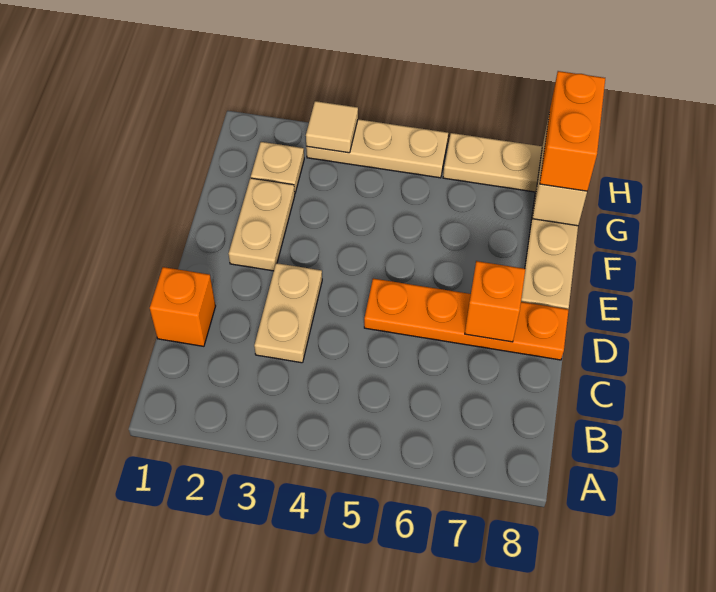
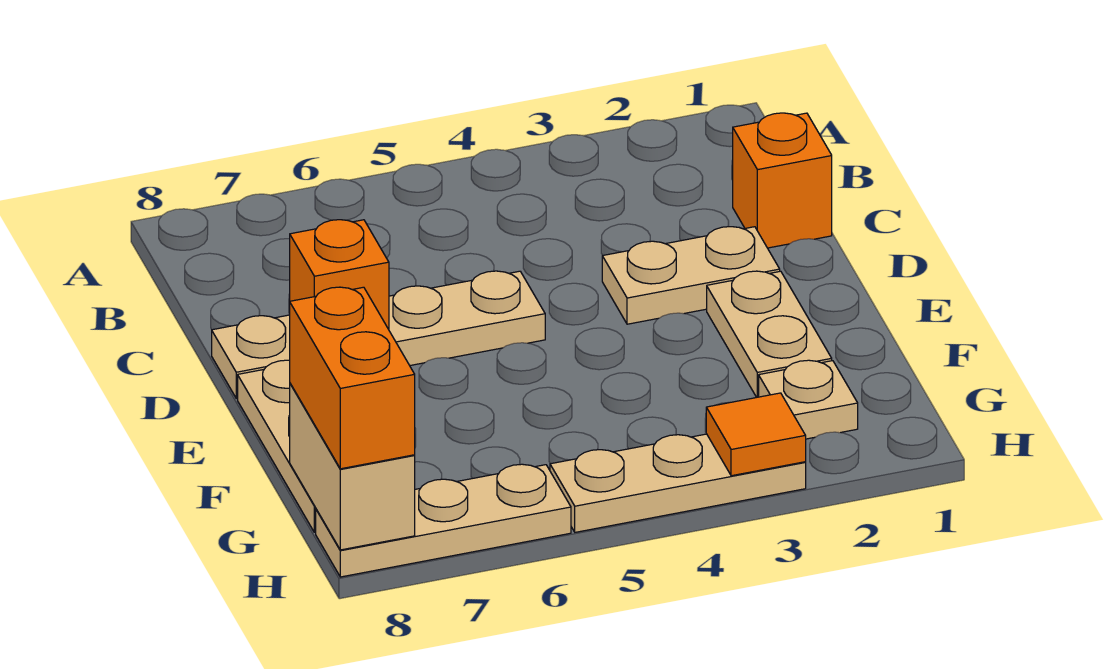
tan 1x2 plate [254,263,322,363] -> tan 1x2 plate turned to [602,227,780,324]
orange 1x4 plate [364,279,569,360] -> tan 1x4 plate [212,271,545,398]
tan 1x1 tile [306,101,358,153] -> orange 1x1 tile [706,393,806,476]

